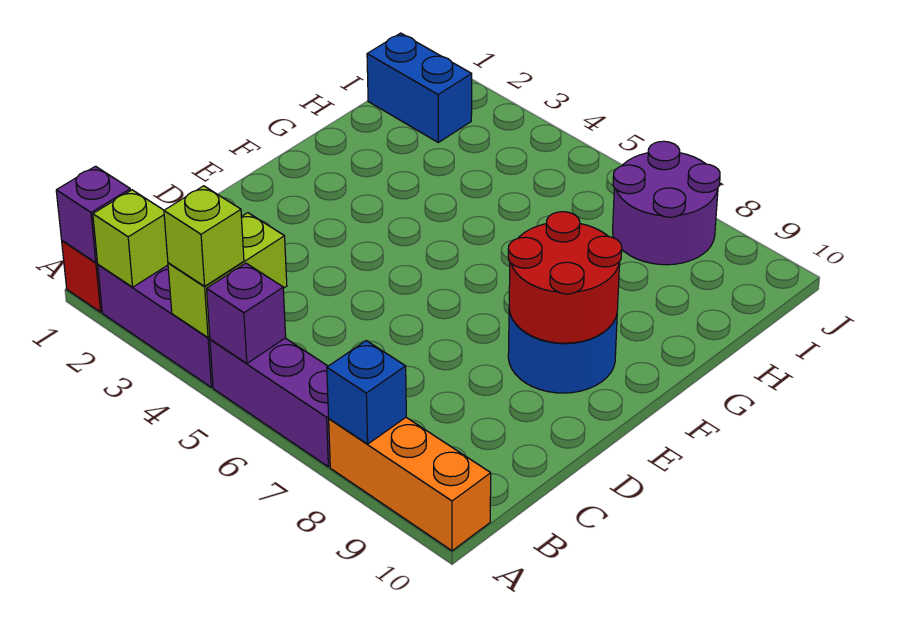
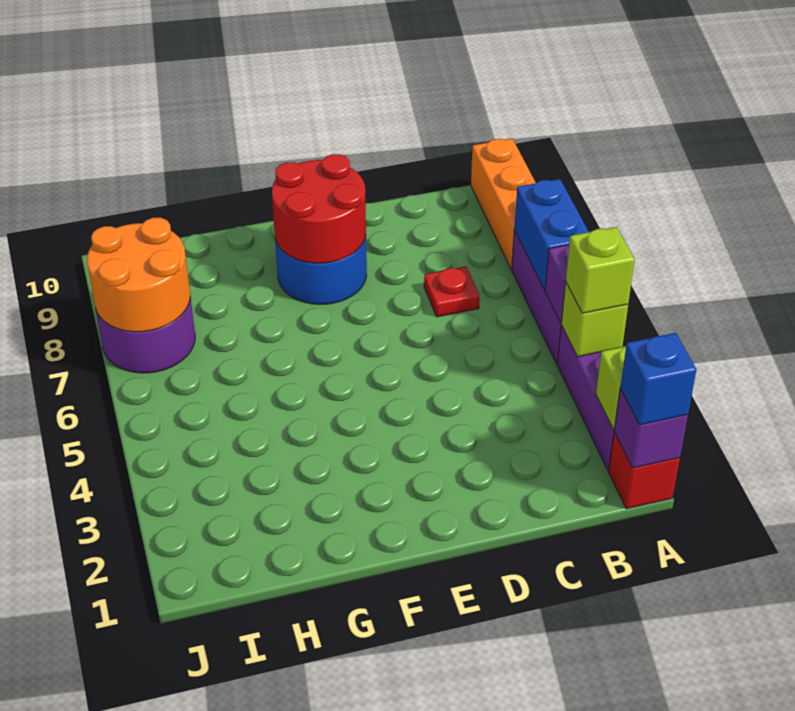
lime 1x2 brick [168,213,287,338] -> lime 1x1 brick [561,282,628,357]
blue 1x1 brick [327,341,406,444] -> blue 1x1 brick moved to [620,333,697,425]
none -> red 1x1 plate [424,266,480,317]
blue 1x2 brick [367,33,472,142] -> blue 1x2 brick moved to [514,179,589,290]
none -> orange 2x2 round brick [87,218,190,332]

